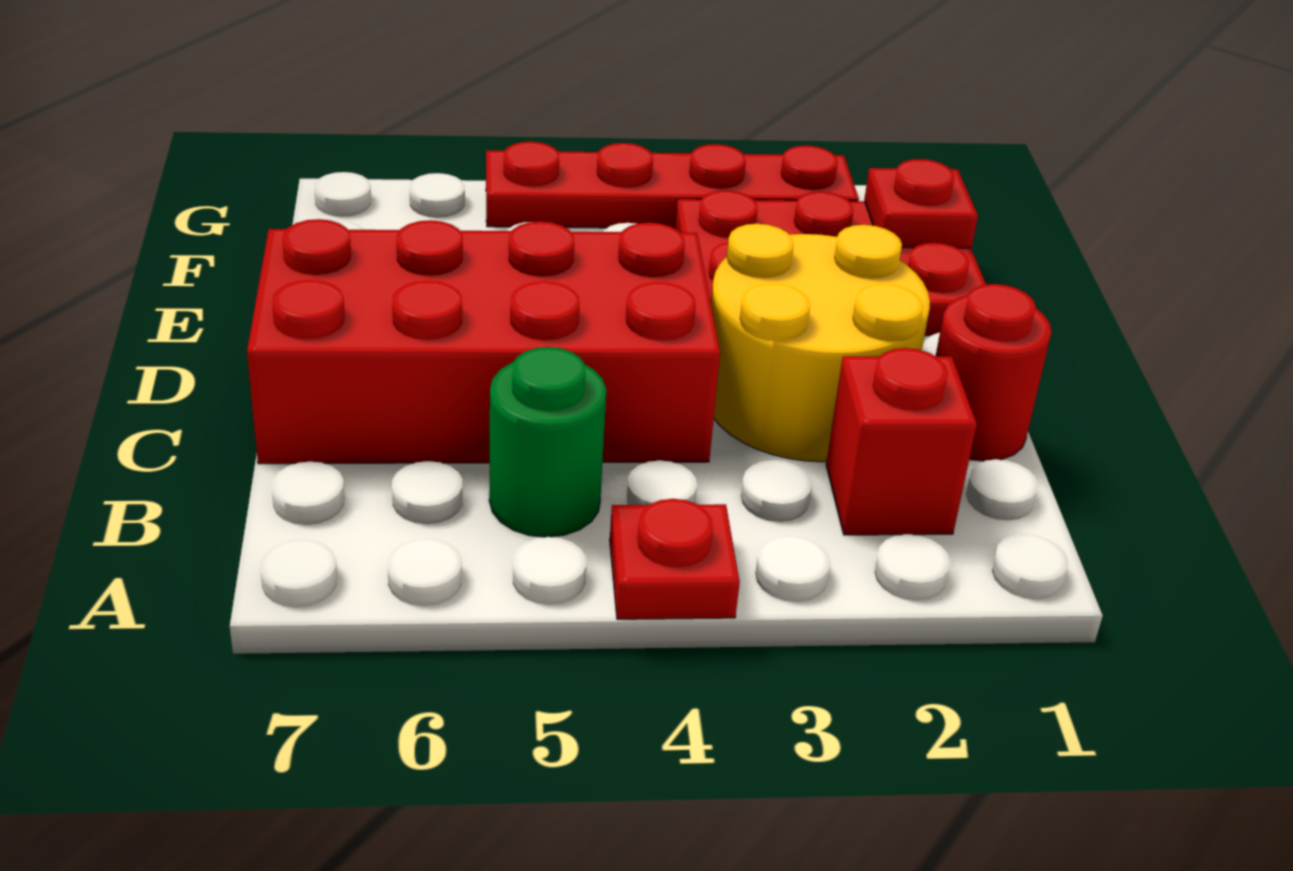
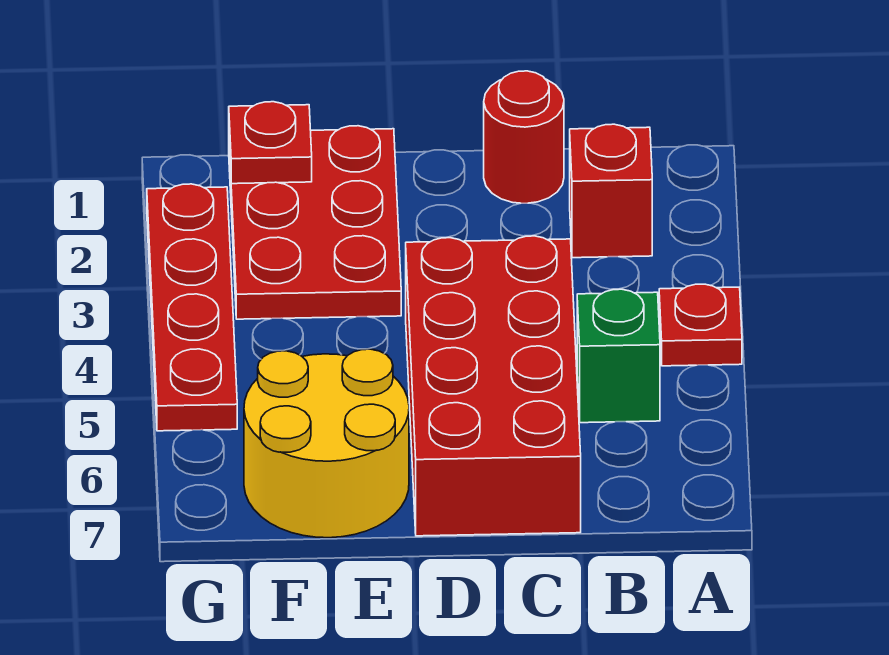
green 1x1 round brick [489,347,606,537] -> green 1x1 brick [577,289,660,423]
yellow 2x2 round brick [711,224,930,462] -> yellow 2x2 round brick moved to [244,349,409,538]

